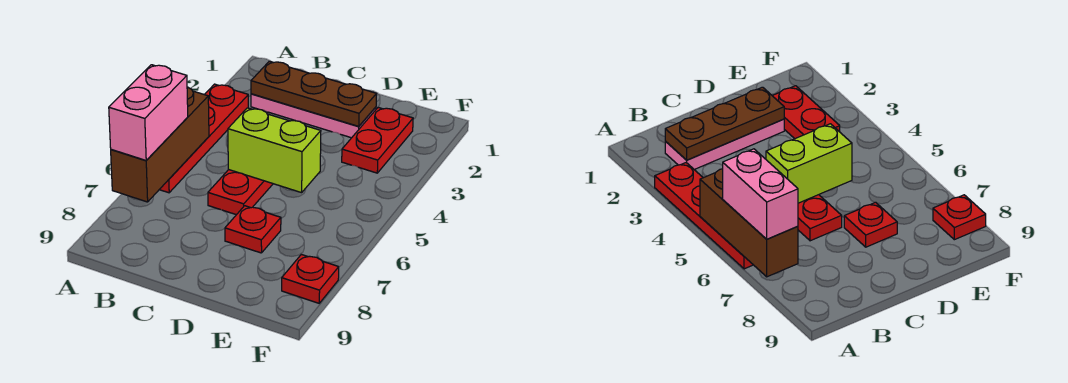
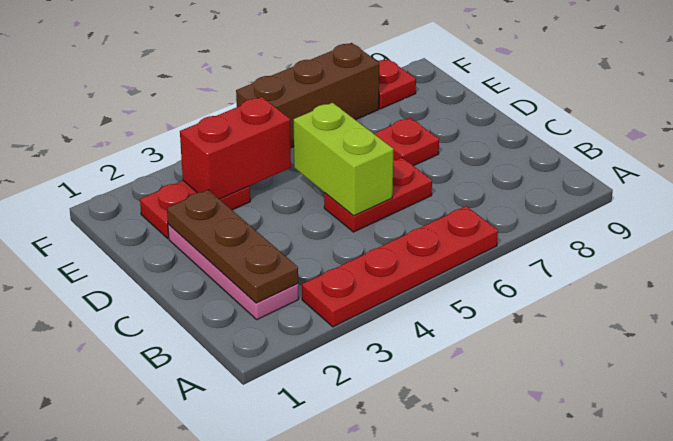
brown 1x3 brick [111,87,209,202] -> brown 1x3 brick moved to [236,43,379,148]
pink 1x2 brick [109,65,188,160] -> none
none -> red 1x2 brick [180,97,291,199]

